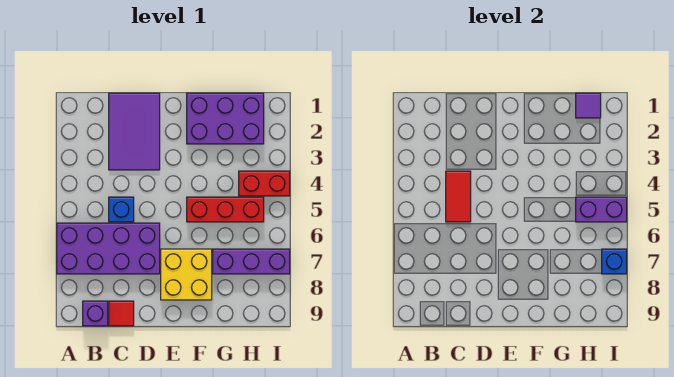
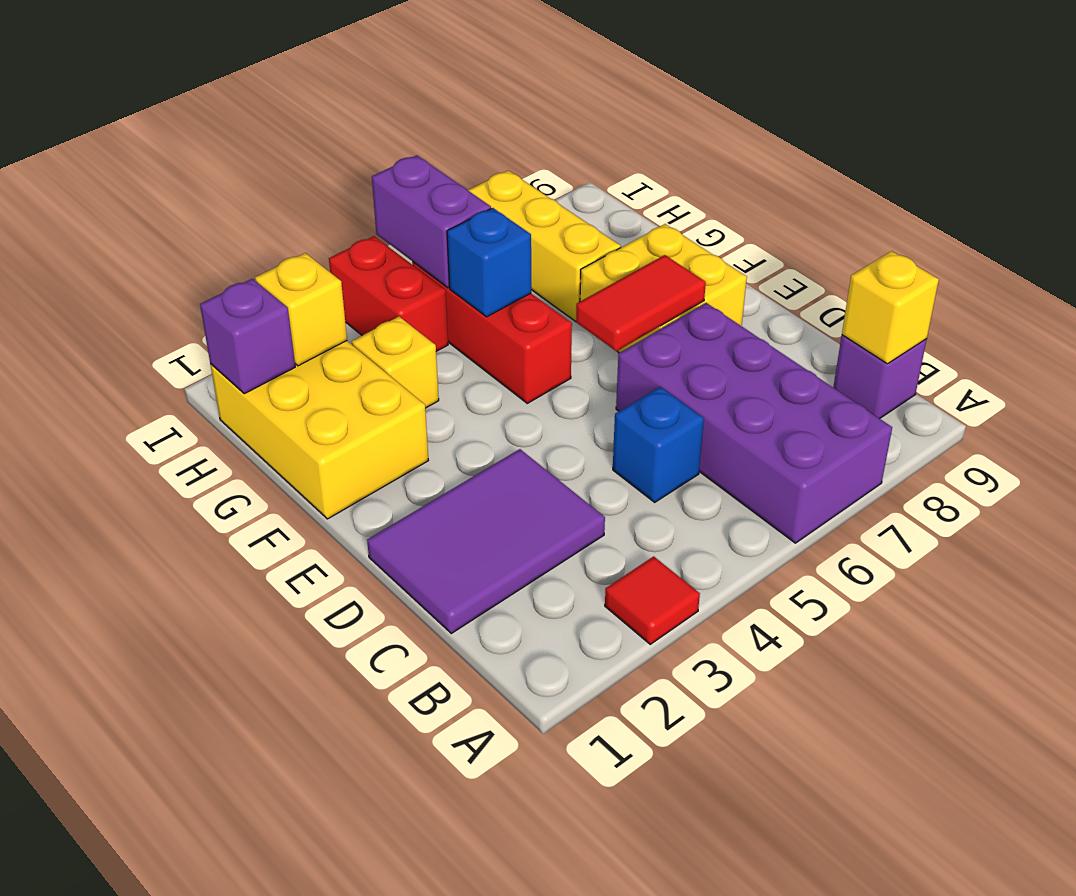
none -> yellow 1x1 brick [842,251,939,364]
red 1x2 tile [446,171,471,222] -> red 1x2 tile moved to [576,255,706,351]
red 1x1 tile [109,301,134,326] -> red 1x1 tile moved to [605,556,700,644]
purple 2x3 brick [187,93,264,144] -> yellow 2x3 brick [210,341,428,519]
none -> yellow 1x1 brick [352,317,439,408]
purple 1x3 brick [213,249,290,274] -> yellow 1x3 brick [468,170,621,322]
purple 1x1 tile [576,93,601,118] -> purple 1x1 brick [200,279,295,394]
none -> yellow 1x1 brick [255,253,347,366]
blue 1x1 brick [602,249,627,274] -> blue 1x1 brick moved to [447,208,531,317]

